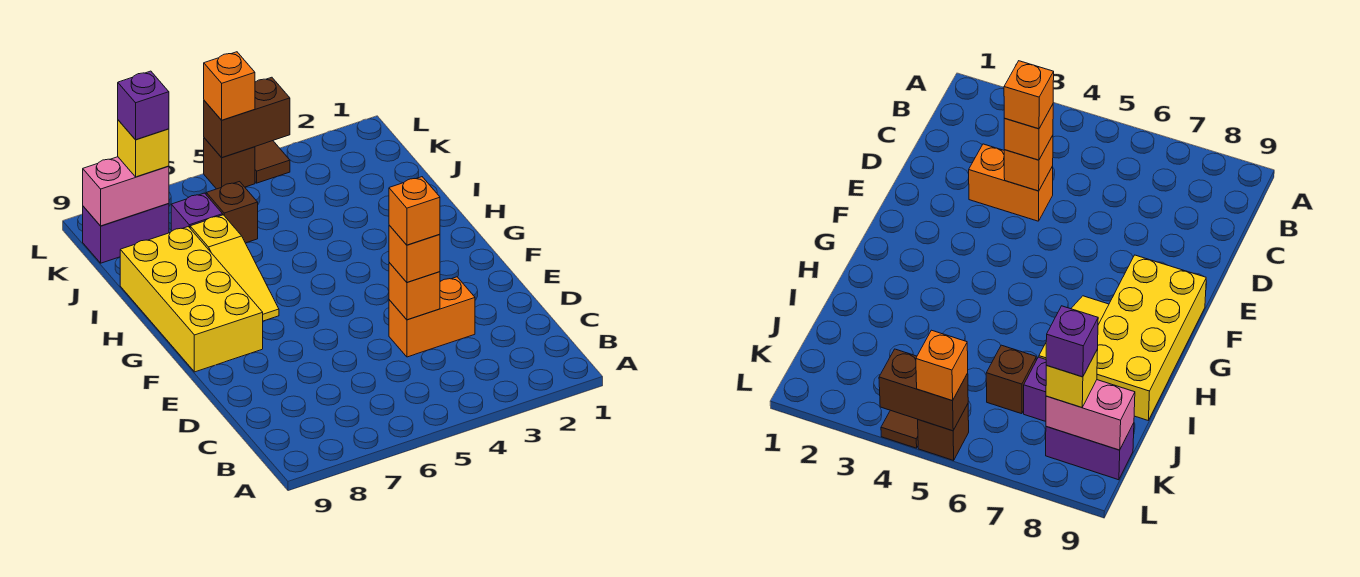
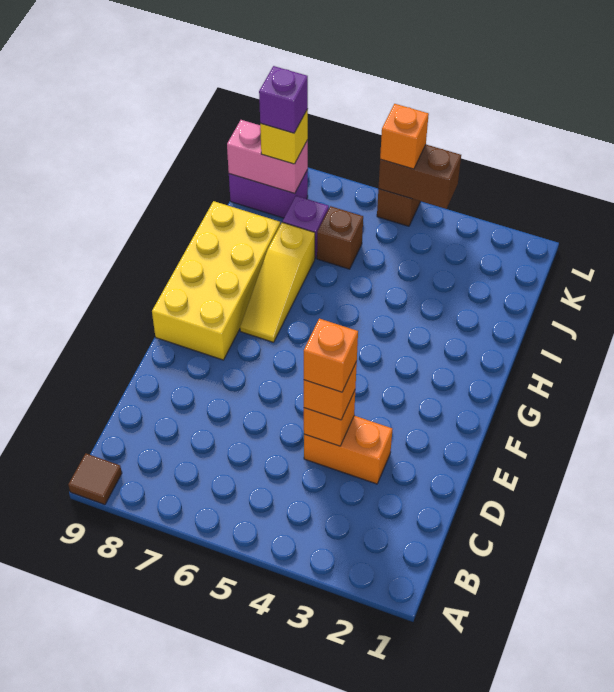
brown 1x1 tile [255,141,290,183] -> brown 1x1 tile moved to [68,454,122,505]

